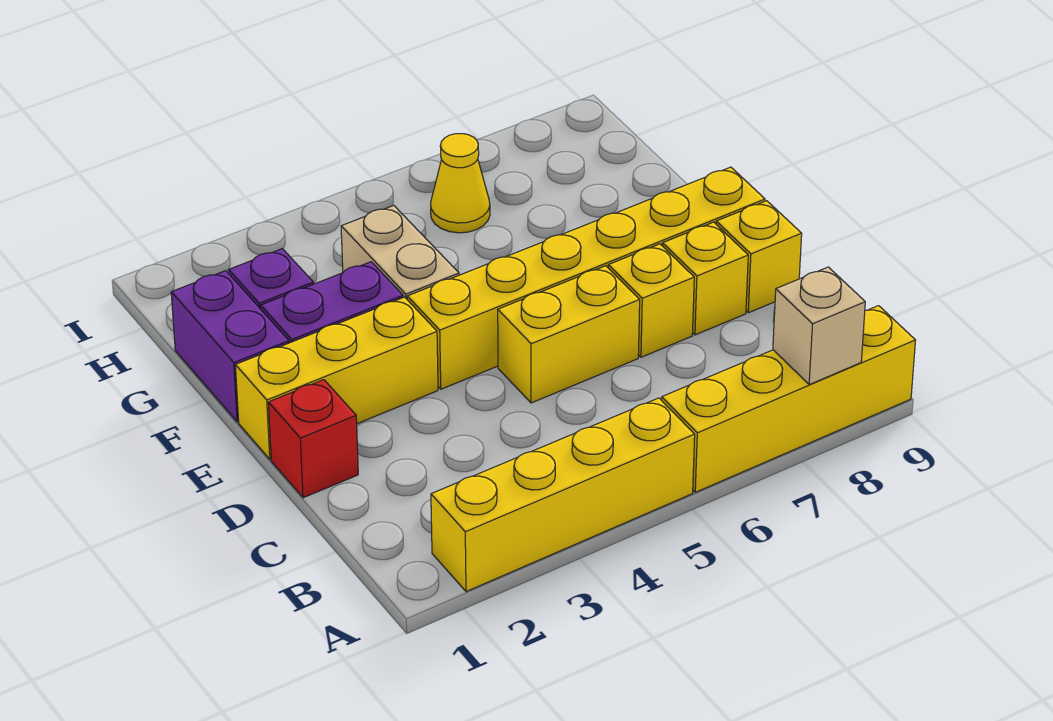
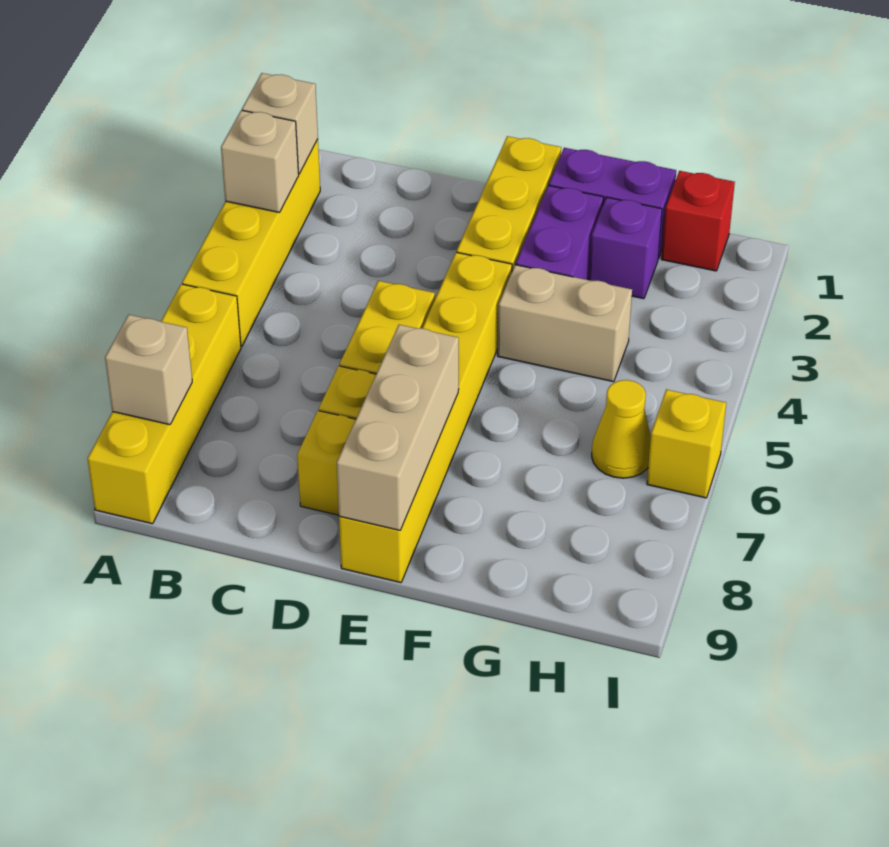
none -> tan 1x1 brick [242,73,318,174]
none -> tan 1x1 brick [221,110,299,213]
red 1x1 brick [268,380,358,498] -> red 1x1 brick moved to [661,171,735,271]
yellow 1x1 brick [716,201,802,313] -> yellow 1x1 brick moved to [647,389,726,498]
none -> tan 1x3 brick [337,325,459,530]

